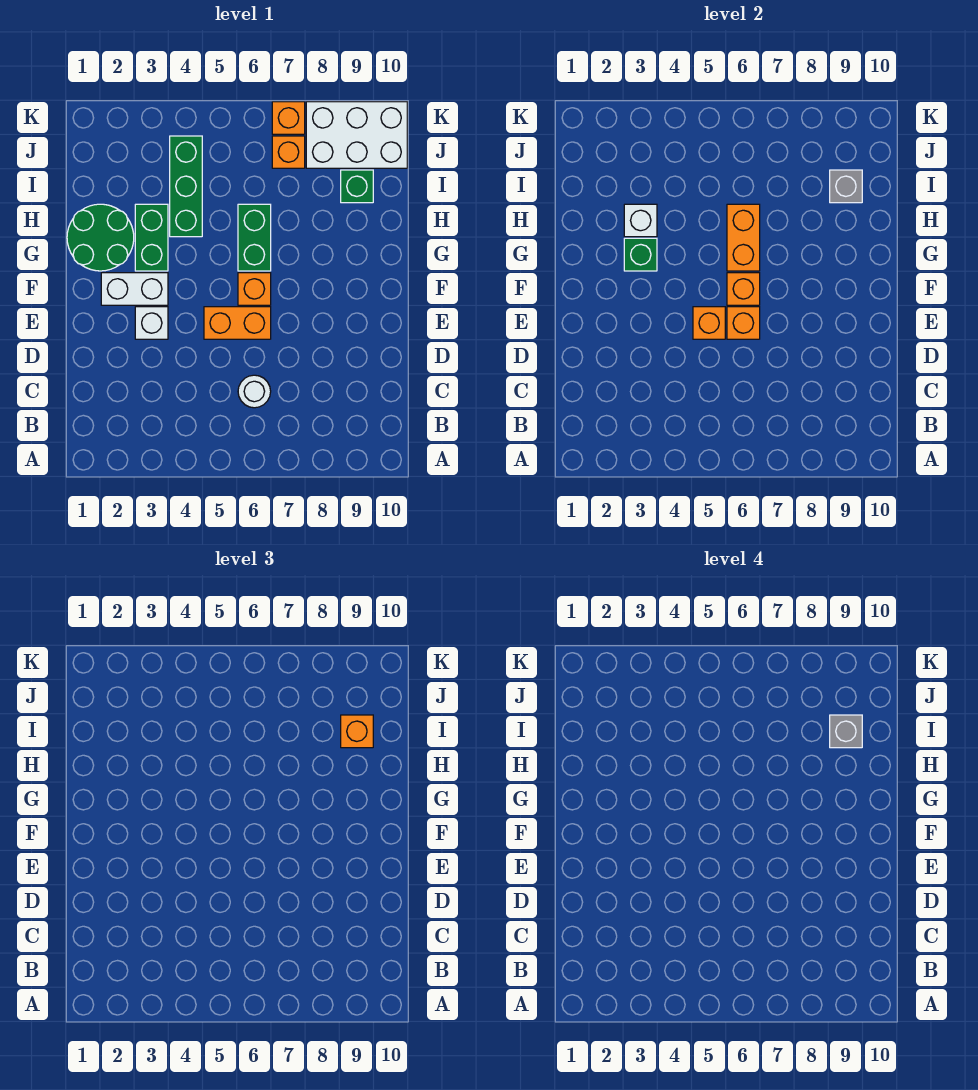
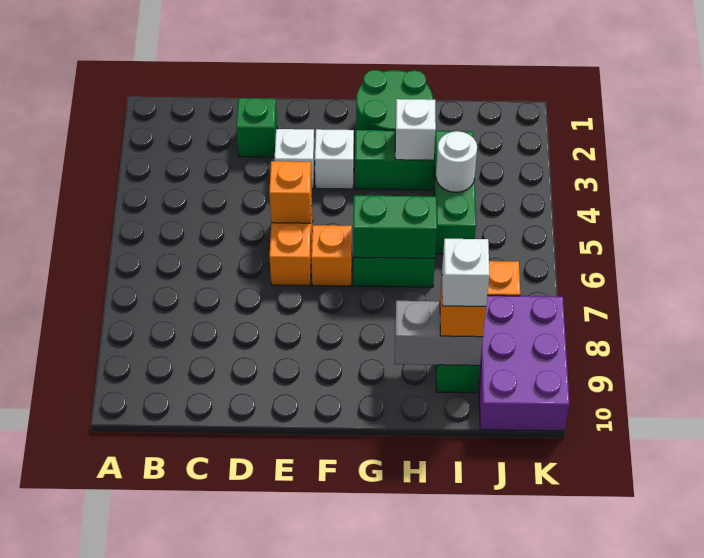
white 1x1 round brick [238,375,271,408] -> white 1x1 round brick moved to [436,131,477,192]
orange 1x1 brick [727,307,760,339] -> none
white 1x2 brick [101,273,168,305] -> white 1x1 brick [315,129,354,189]
orange 1x1 brick [727,273,760,305] -> none
green 1x1 brick [624,238,657,271] -> green 1x1 brick moved to [236,98,277,157]
orange 1x2 brick [727,204,760,271] -> green 1x2 brick [353,195,437,258]
green 1x3 brick [170,136,202,237] -> green 1x3 brick turned to [433,131,476,254]
grey 1x1 brick [830,170,862,203] -> grey 1x2 brick [395,301,483,365]
grey 1x1 brick [830,715,862,748] -> white 1x1 brick [442,239,490,306]
white 2x3 brick [306,102,407,168] -> purple 2x3 brick [479,296,569,431]
orange 1x1 brick [272,102,305,134] -> none

